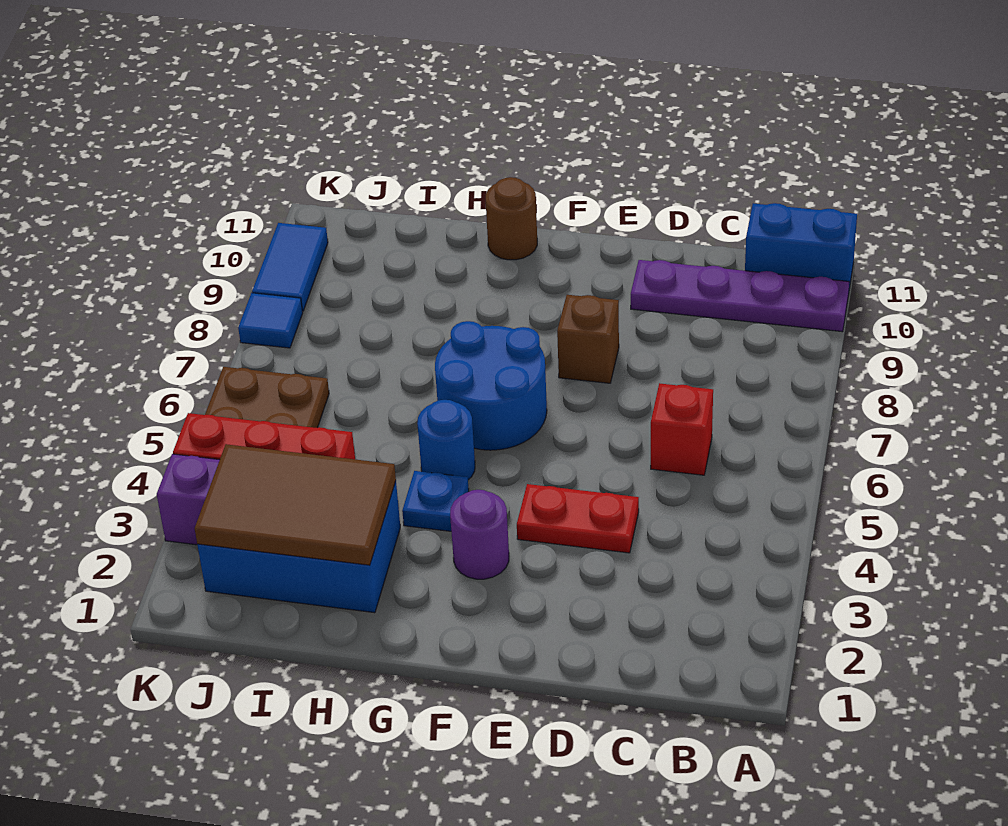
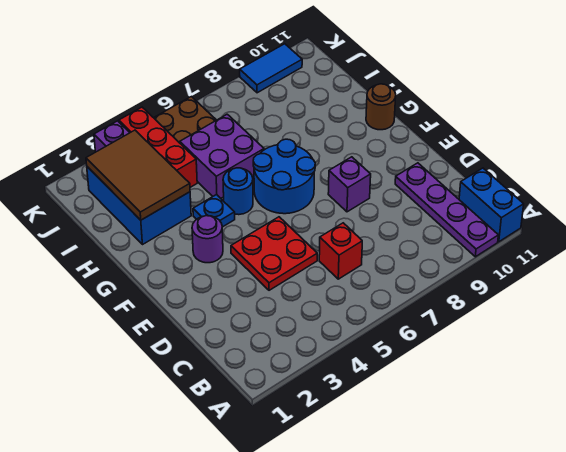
red 1x2 plate [517,484,639,553] -> red 2x2 plate [231,217,317,290]
brown 1x1 brick [557,295,619,383] -> purple 1x1 brick [328,157,371,212]
none -> purple 2x2 brick [180,114,264,198]
blue 1x1 tile [238,293,303,348] -> none

